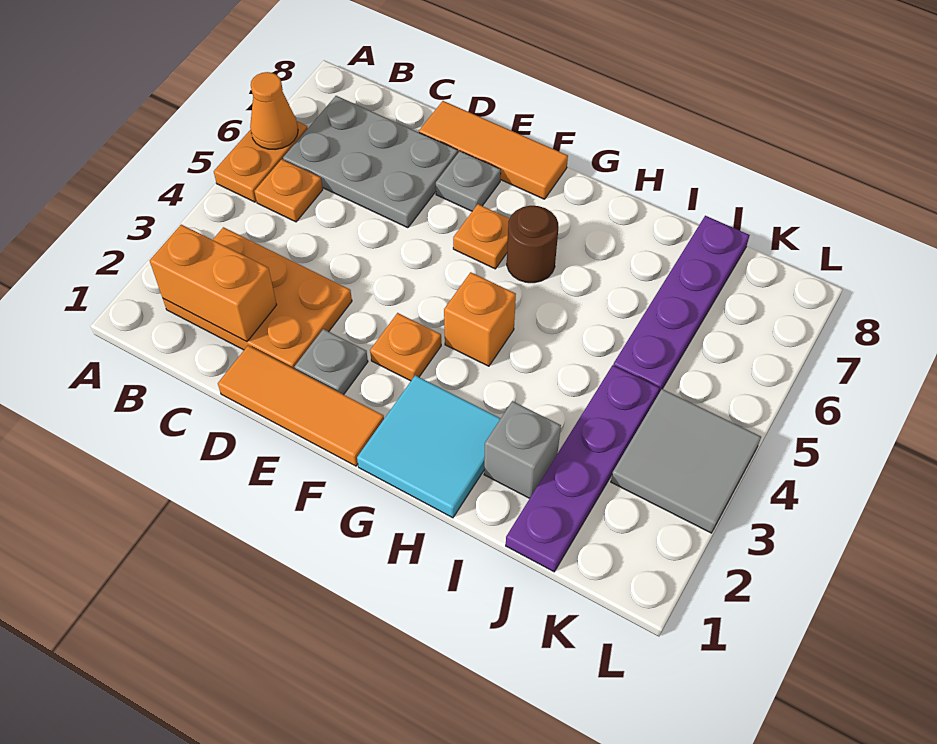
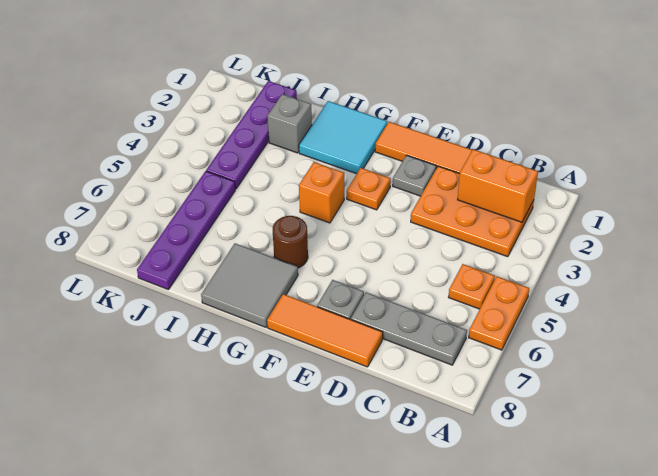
orange 1x1 cone [250,72,298,150] -> none
grey 2x3 plate [283,96,458,228] -> grey 1x3 plate [351,292,467,365]
orange 1x1 plate [453,204,510,269] -> none
grey 2x2 tile [611,389,761,533] -> grey 2x2 tile moved to [201,243,298,327]

